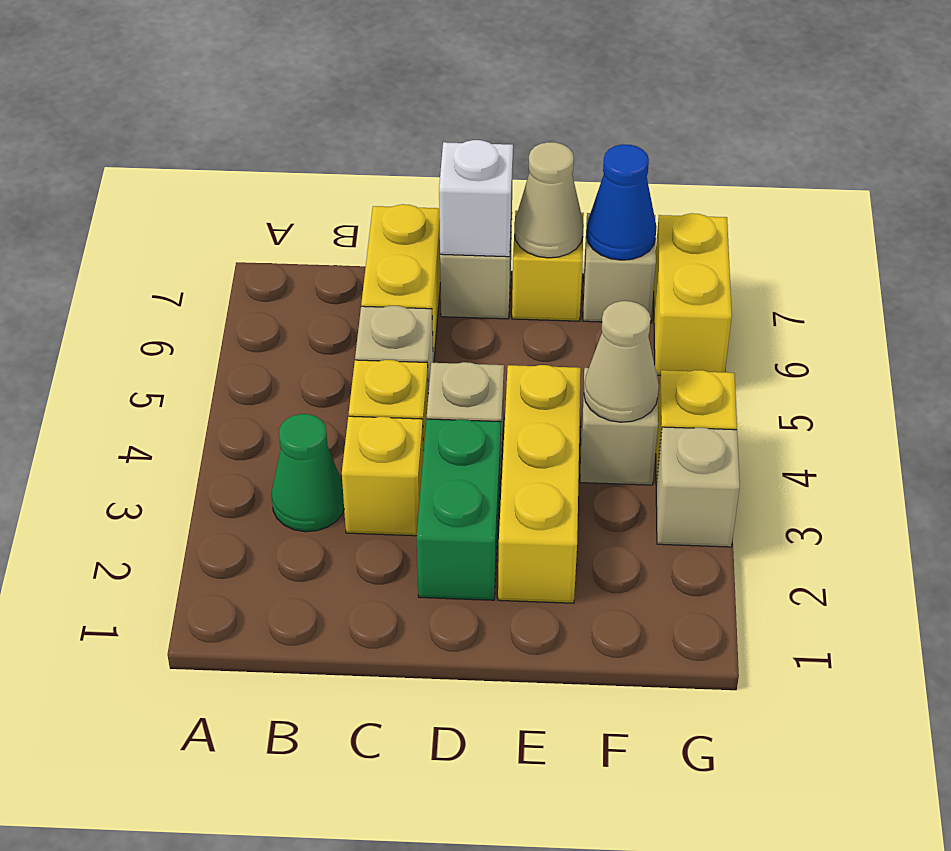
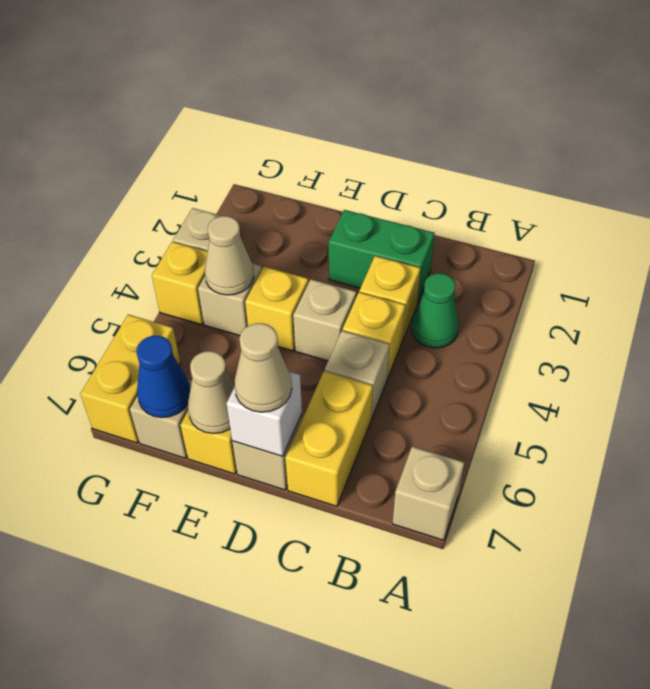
none -> tan 1x1 brick [392,447,464,540]
green 1x2 brick [417,419,501,600] -> green 1x2 brick turned to [329,210,435,303]
none -> tan 1x1 cone [234,323,292,412]
yellow 1x3 brick [498,365,581,603] -> yellow 1x1 brick [245,266,308,351]

